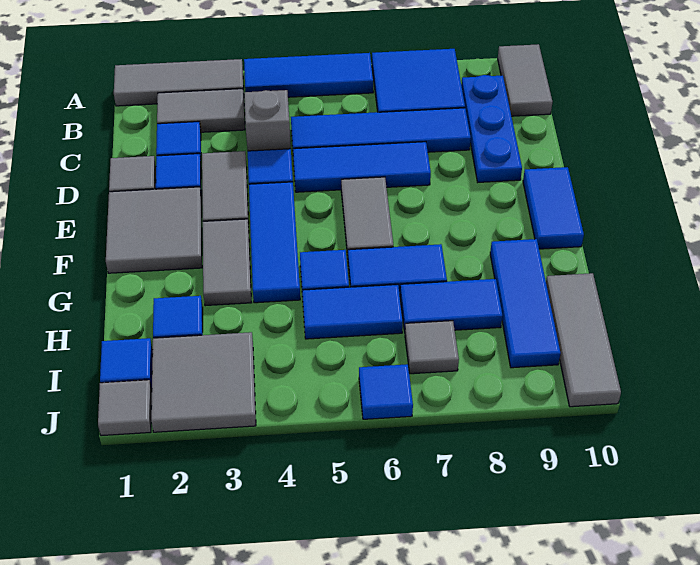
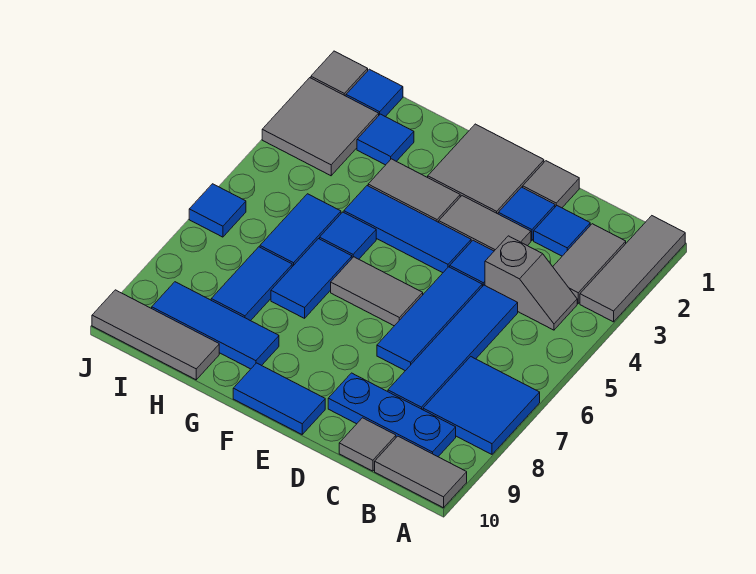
blue 1x3 tile [244,53,373,97] -> none
grey 1x1 tile [405,321,459,374] -> grey 1x1 tile moved to [339,418,396,471]

